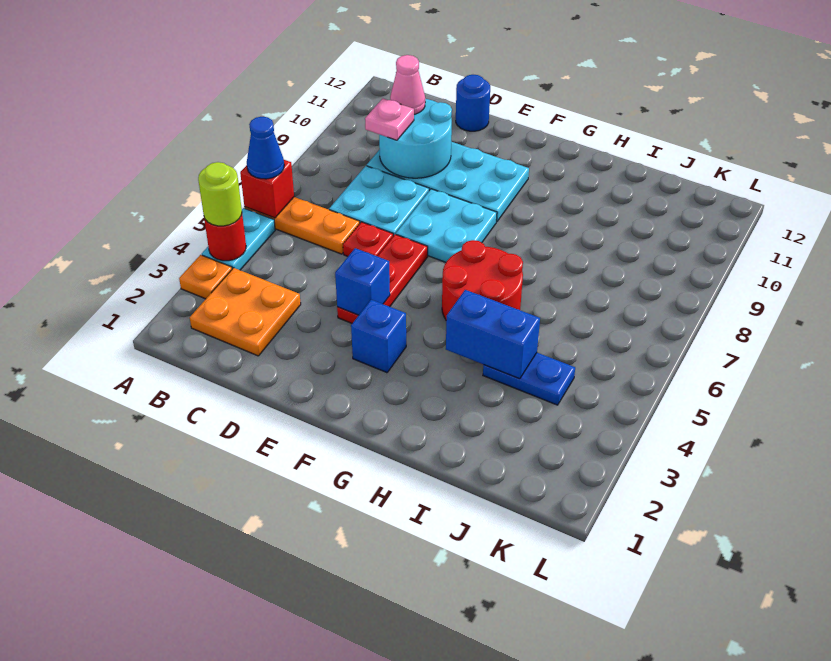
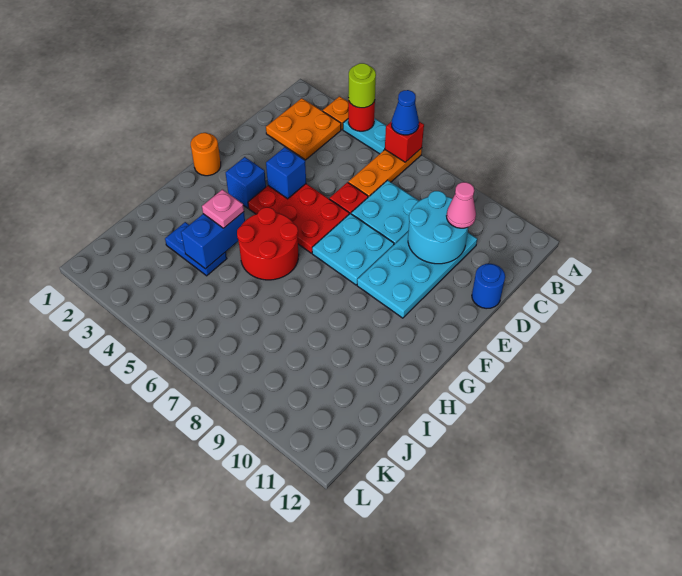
pink 1x1 plate [365,99,414,140] -> pink 1x1 plate moved to [202,189,244,228]
red 1x3 plate [337,234,428,323] -> red 2x3 plate [248,184,349,253]
none -> orange 1x1 round brick [191,133,221,176]
blue 1x2 plate [483,353,575,405] -> blue 1x2 plate turned to [165,222,227,276]

